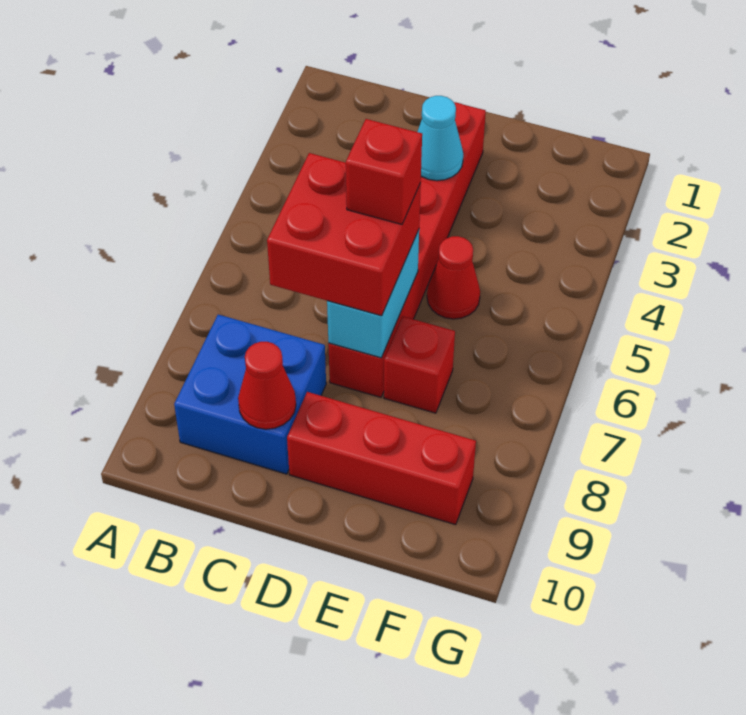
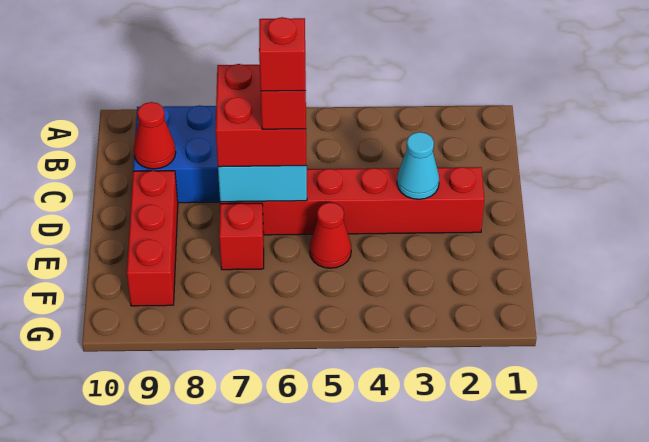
none -> red 1x1 brick [259,17,306,91]

